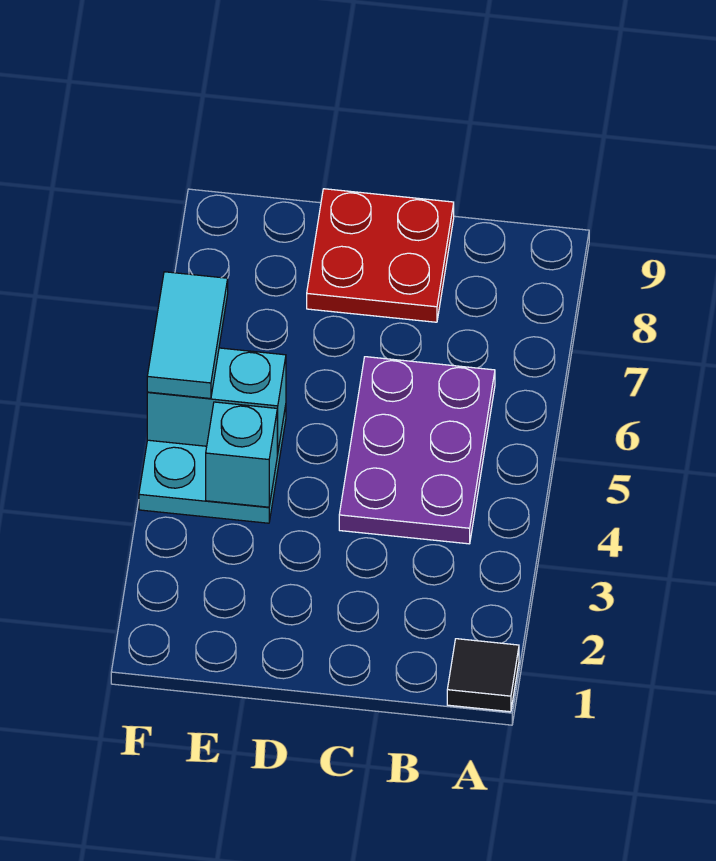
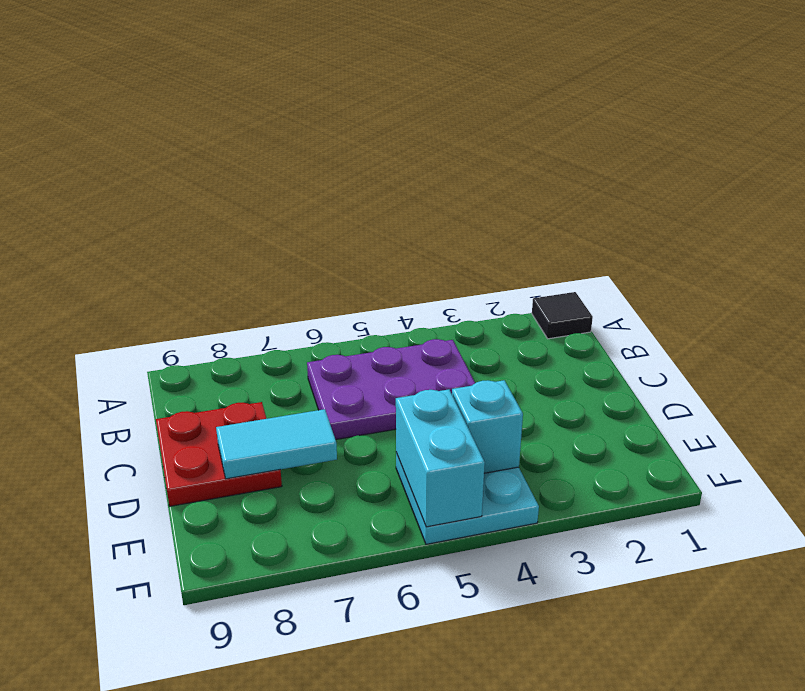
cyan 1x2 tile [147,272,228,399] -> cyan 1x2 tile moved to [216,409,337,479]

